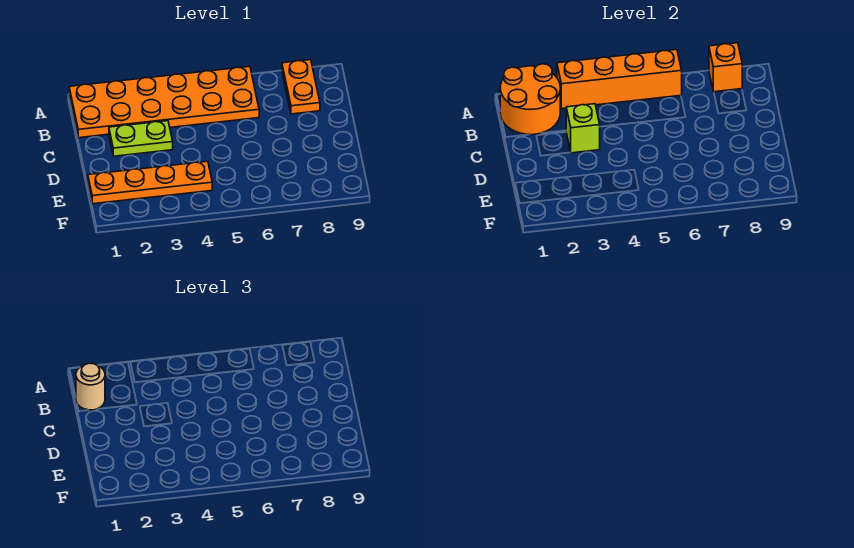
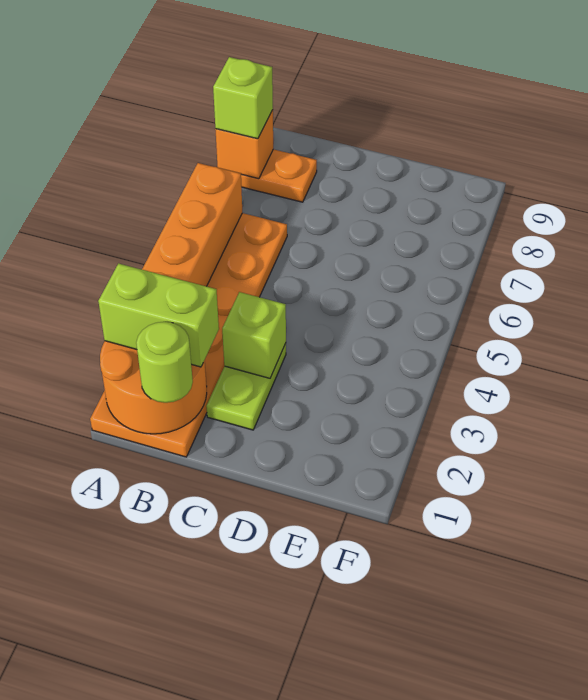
none -> lime 1x2 brick [98,263,219,367]
none -> lime 1x1 brick [213,57,273,139]
tan 1x1 round brick [76,363,105,410] -> lime 1x1 round brick [136,322,193,403]
orange 1x4 plate [88,161,212,204] -> none

